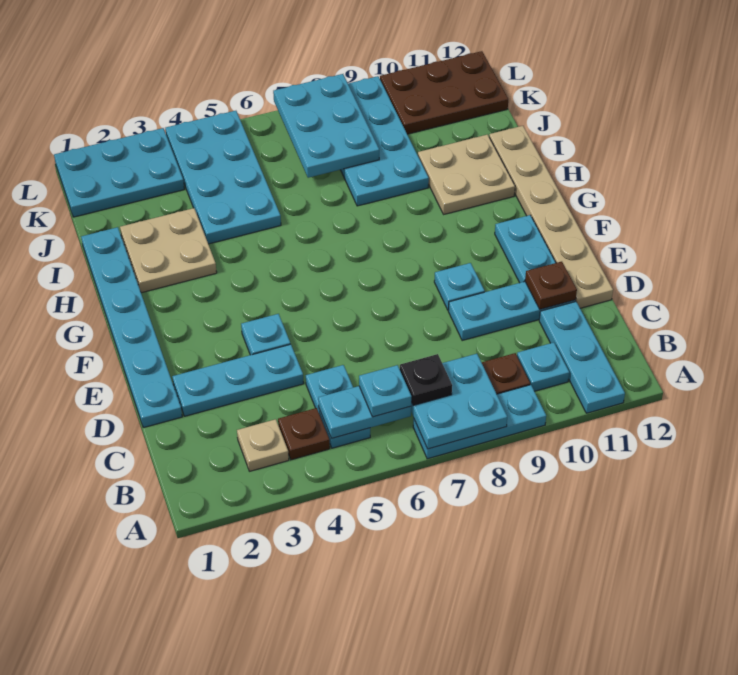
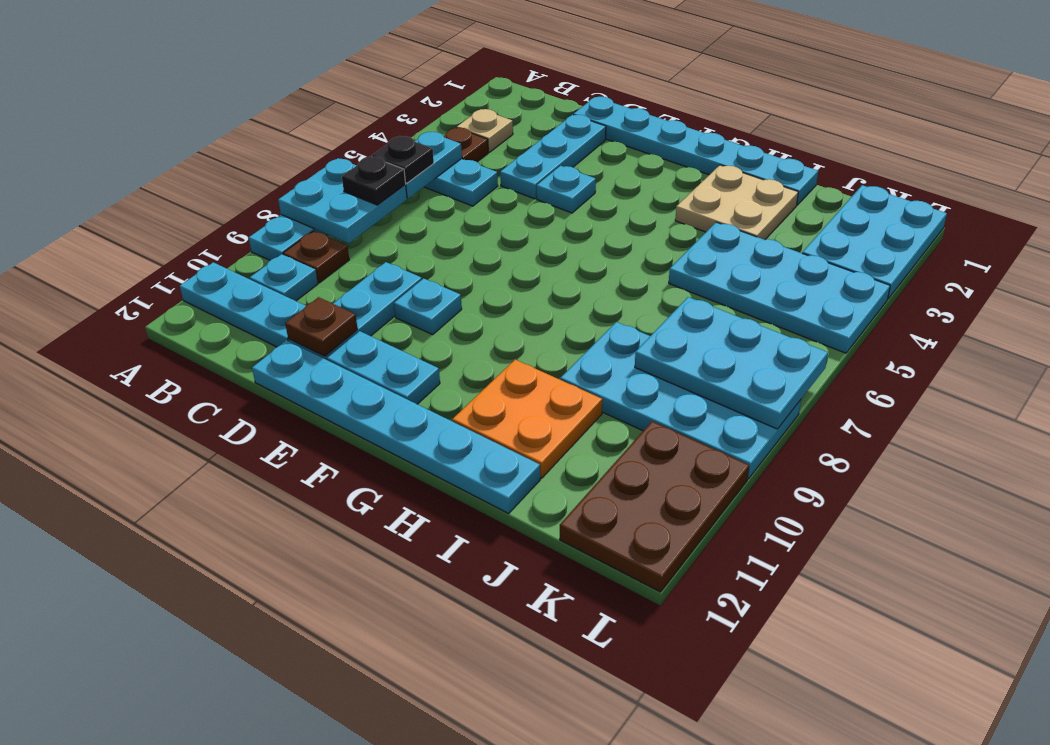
cyan 1x1 plate [359,365,412,417] -> black 1x1 plate [372,136,434,183]
tan 1x6 plate [489,126,613,308] -> cyan 1x6 plate [252,340,540,513]
tan 2x2 plate [418,135,515,214] -> orange 2x2 plate [452,360,602,478]

